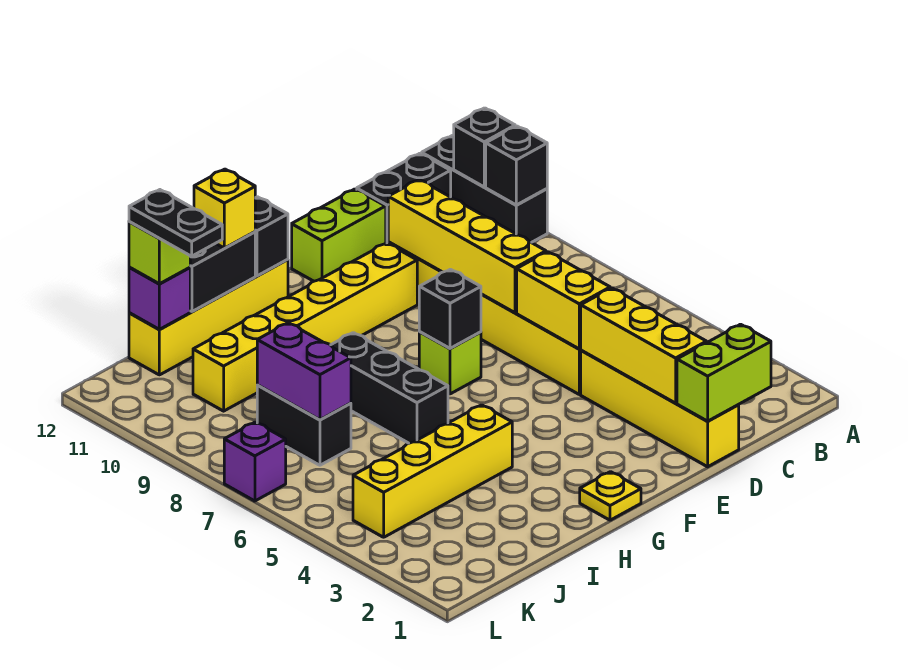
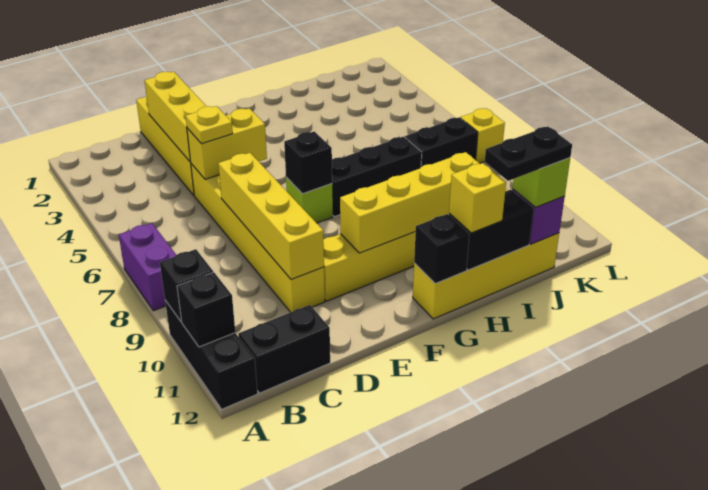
lime 1x2 brick [677,324,771,421] -> none
yellow 1x2 brick [517,252,610,349] -> yellow 1x2 brick turned to [187,108,267,179]
lime 1x2 brick [292,189,386,281] -> none
yellow 1x1 plate [580,472,641,520] -> yellow 1x1 plate moved to [186,106,233,144]
yellow 1x4 brick [353,405,512,537] -> yellow 1x4 brick moved to [340,152,480,253]
black 1x3 brick [331,333,448,443] -> black 1x3 brick turned to [332,136,422,217]
black 1x2 brick [257,385,351,465] -> black 1x2 brick turned to [405,118,478,167]
purple 1x2 brick [257,323,351,420] -> purple 1x2 brick moved to [119,223,176,311]
black 1x2 plate [129,190,222,256] -> black 1x2 plate turned to [485,127,572,181]
purple 1x1 brick [224,422,286,501] -> yellow 1x1 brick [460,108,505,163]

